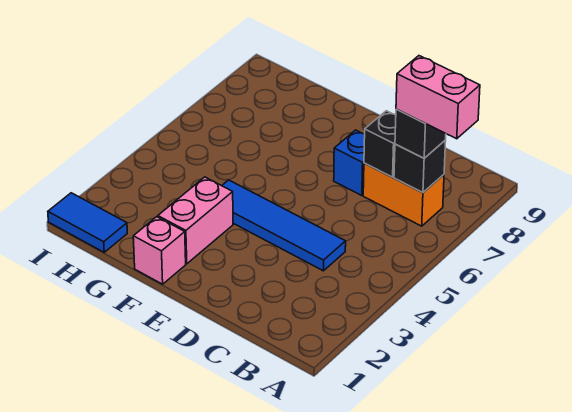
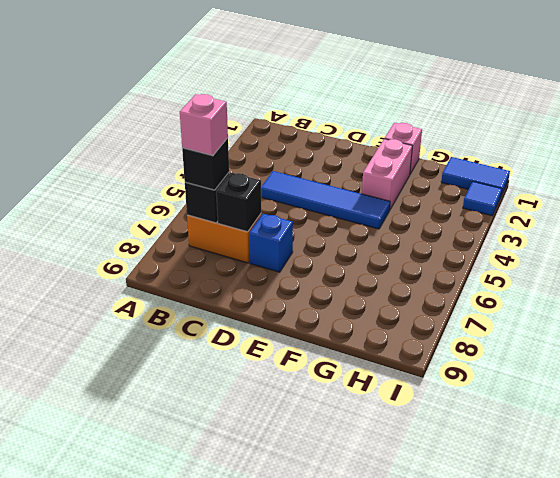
pink 1x2 brick [396,56,480,139] -> pink 1x1 brick [180,94,228,156]
none -> blue 1x1 tile [463,182,502,216]

